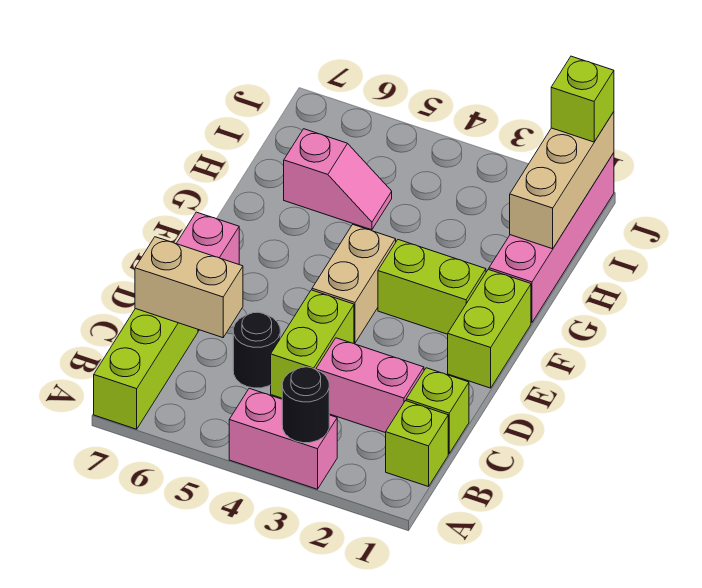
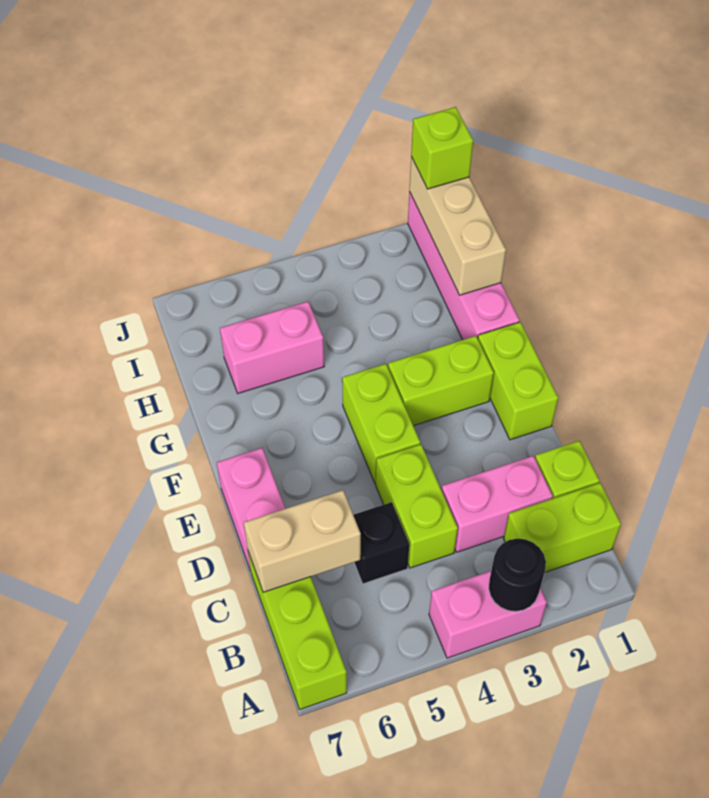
lime 1x1 brick [386,401,448,487] -> lime 1x2 brick [504,483,621,572]
black 1x1 round brick [233,312,280,388] -> black 1x1 brick [353,502,409,584]
tan 1x2 brick [312,225,396,343] -> lime 1x2 brick [342,364,420,483]
pink 1x2 slope [284,129,392,230] -> pink 1x2 brick [220,302,324,393]

